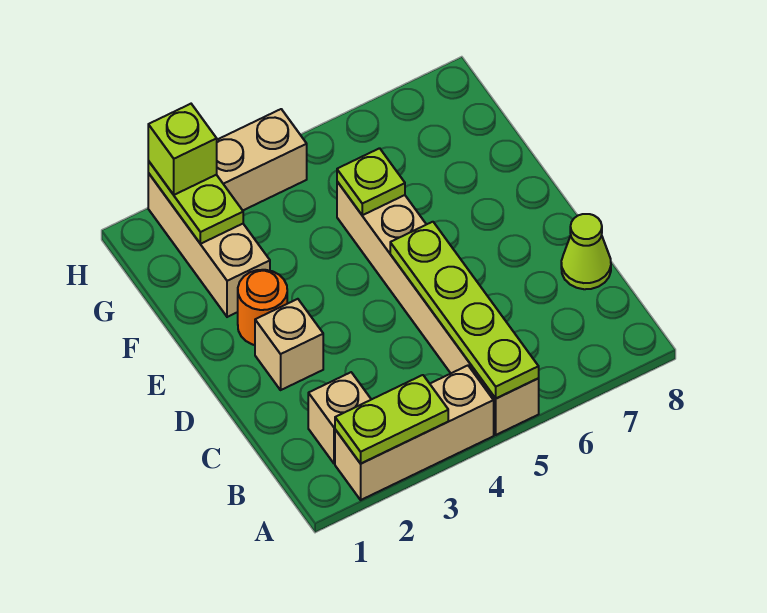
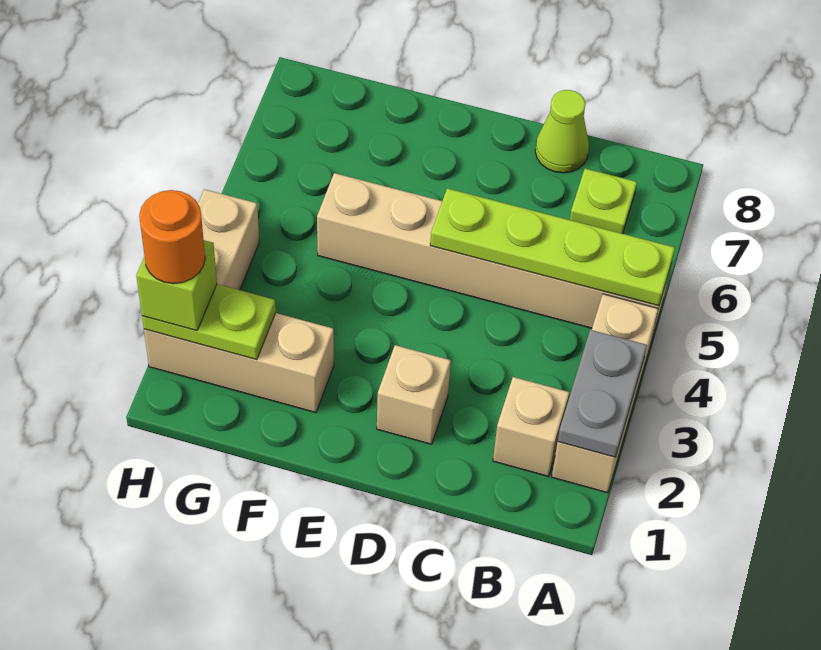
lime 1x2 plate [335,375,448,464] -> grey 1x2 plate [558,330,647,457]
orange 1x1 round brick [238,270,287,345] -> orange 1x1 round brick moved to [139,190,205,284]
lime 1x1 plate [337,148,405,215] -> lime 1x1 plate moved to [570,169,637,234]

